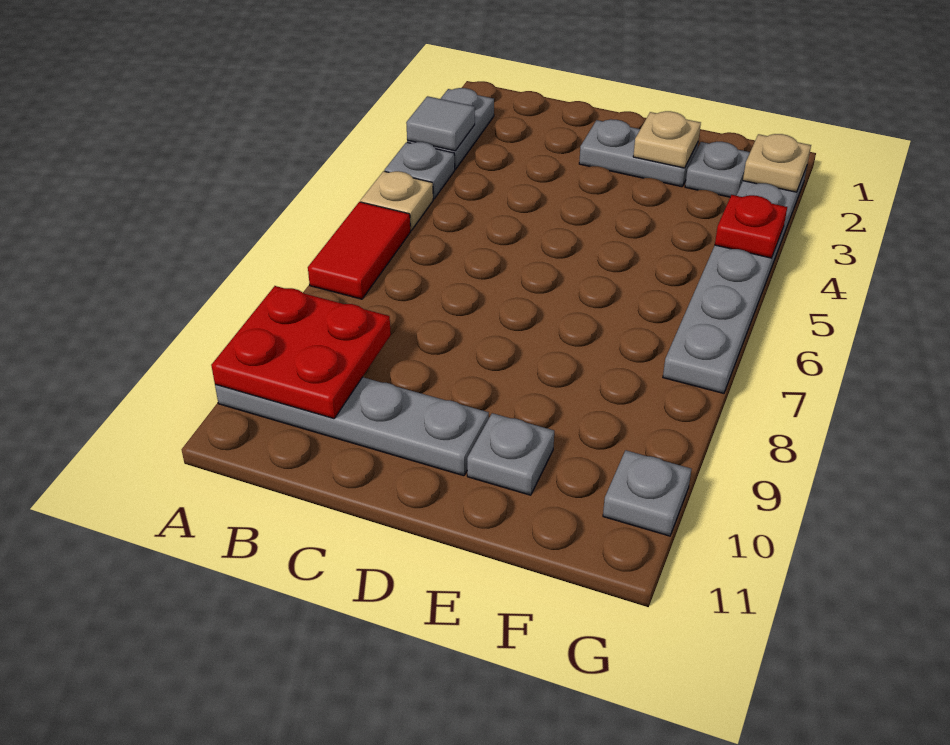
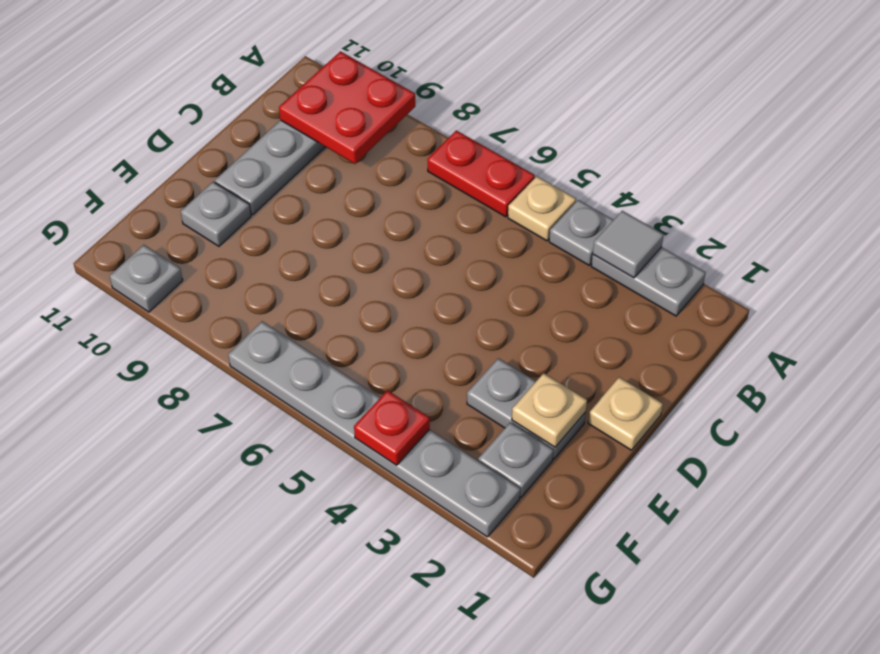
red 1x2 tile [308,202,411,299] -> red 1x2 plate [427,130,535,217]
grey 1x2 plate [579,119,698,187] -> grey 1x2 plate turned to [467,358,586,459]
tan 1x1 plate [743,134,811,192] -> tan 1x1 plate moved to [588,377,663,450]

